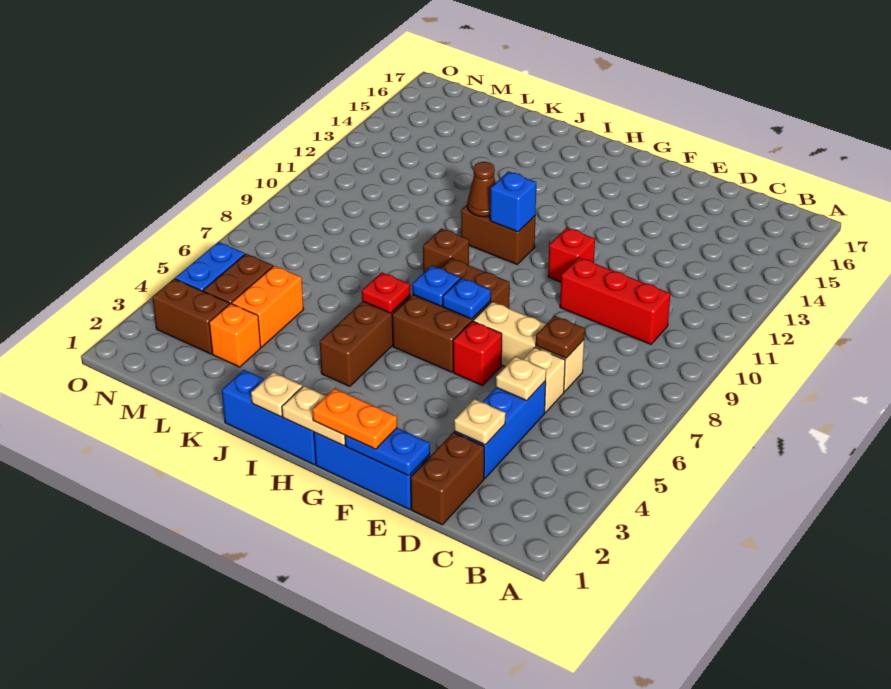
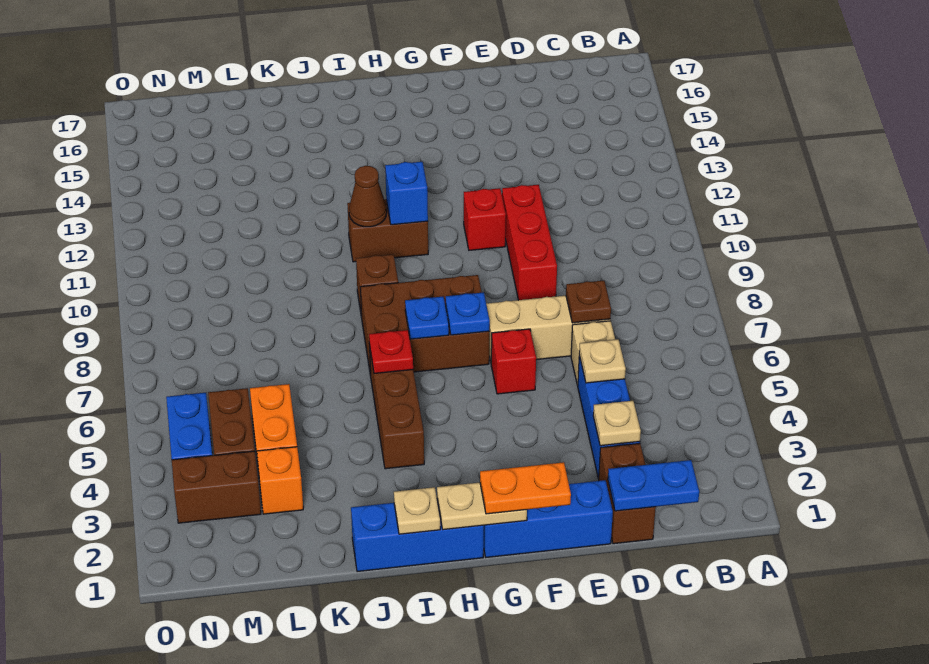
red 1x3 brick [560,258,670,344] -> red 1x3 brick turned to [502,185,557,300]
blue 1x2 plate [345,428,430,476] -> blue 1x2 plate moved to [608,460,699,511]
brown 2x3 brick [392,258,510,372] -> brown 2x3 brick turned to [360,275,489,376]

